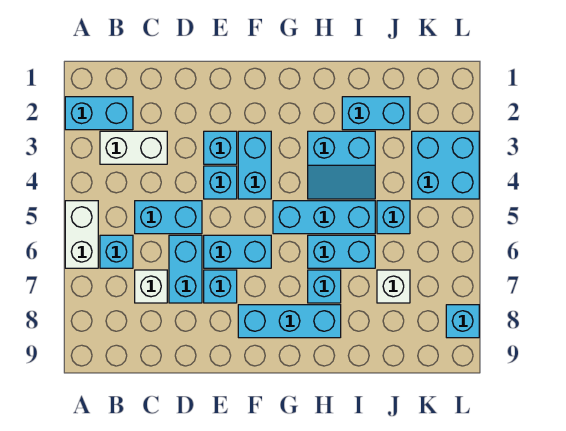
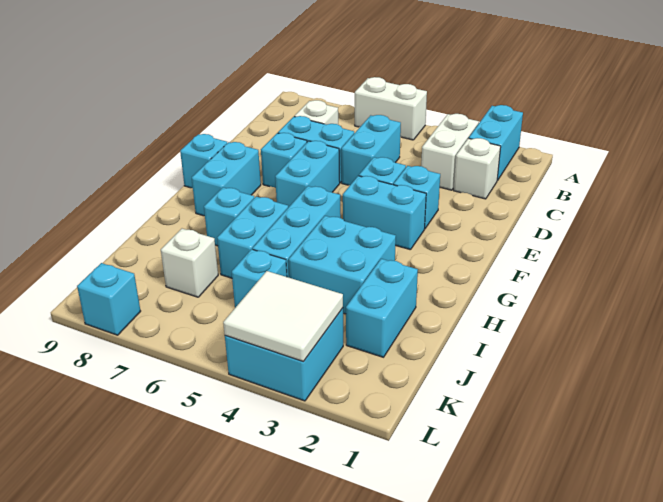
cyan 1x1 brick [100,235,133,268] -> cyan 1x1 brick moved to [180,134,227,188]
none -> white 1x1 brick [454,138,501,199]
cyan 1x3 brick [238,305,341,338] -> cyan 1x2 brick [192,142,261,216]
cyan 2x2 slope [308,131,375,199] -> cyan 2x2 brick [289,216,396,314]
none -> white 2x2 tile [223,271,343,362]

